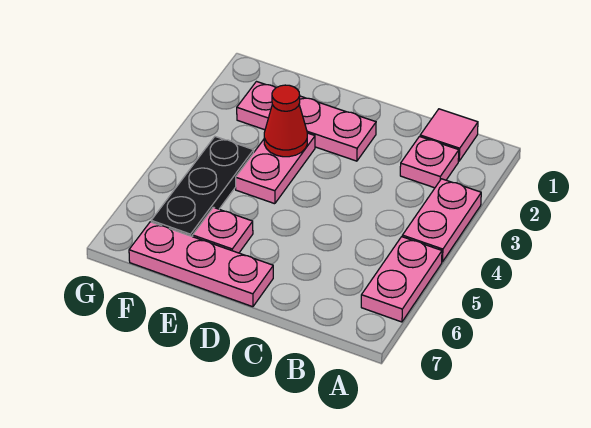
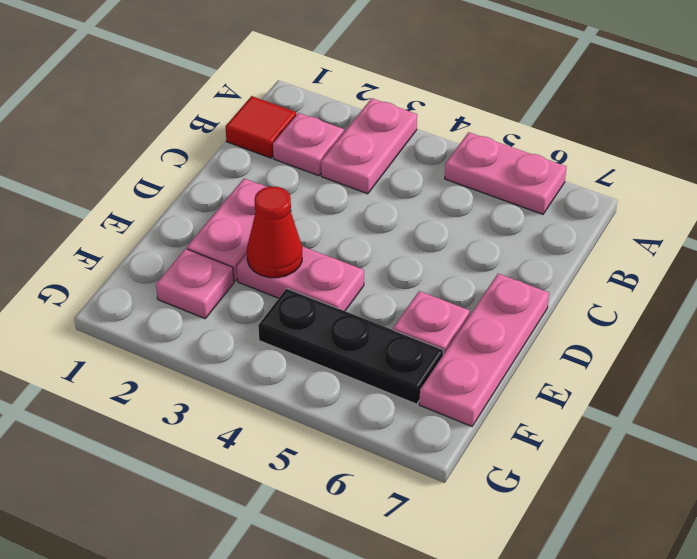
pink 1x2 plate [402,179,481,262] -> pink 1x2 plate turned to [321,98,417,194]
pink 1x1 tile [420,109,478,161] -> red 1x1 tile [226,96,296,158]

